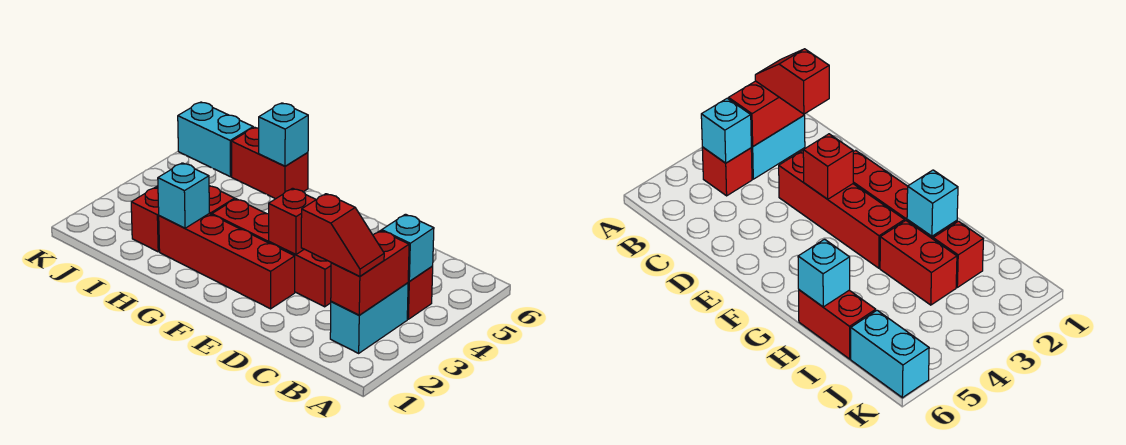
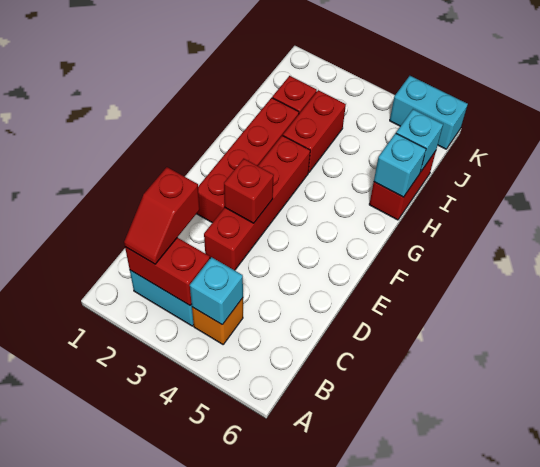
red 1x1 brick [407,266,433,319] -> orange 1x1 brick [192,298,243,344]
cyan 1x1 brick [158,163,209,228] -> cyan 1x1 brick moved to [396,109,443,172]
cyan 1x2 brick [178,102,253,177] -> cyan 1x2 brick turned to [390,76,468,149]

